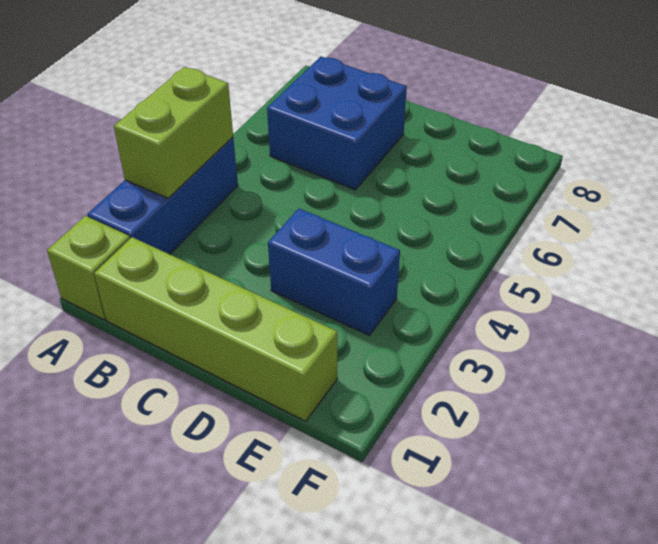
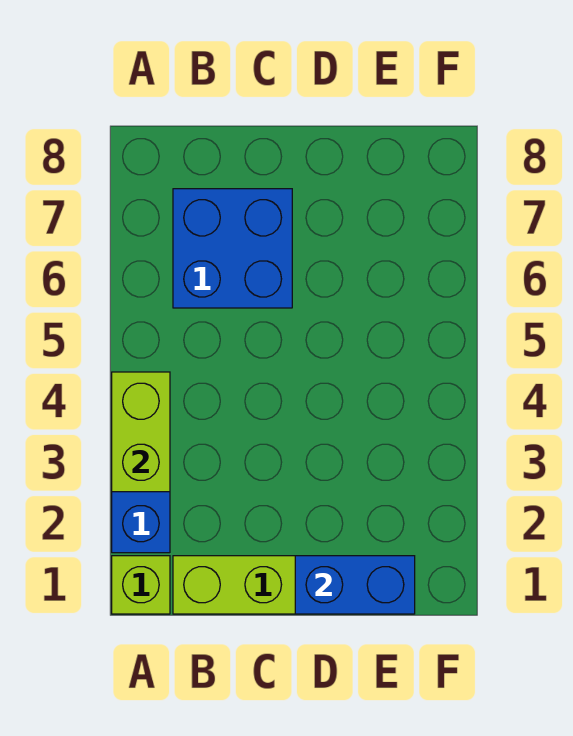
blue 1x2 brick [268,209,400,335] -> blue 1x2 brick moved to [295,556,415,614]

